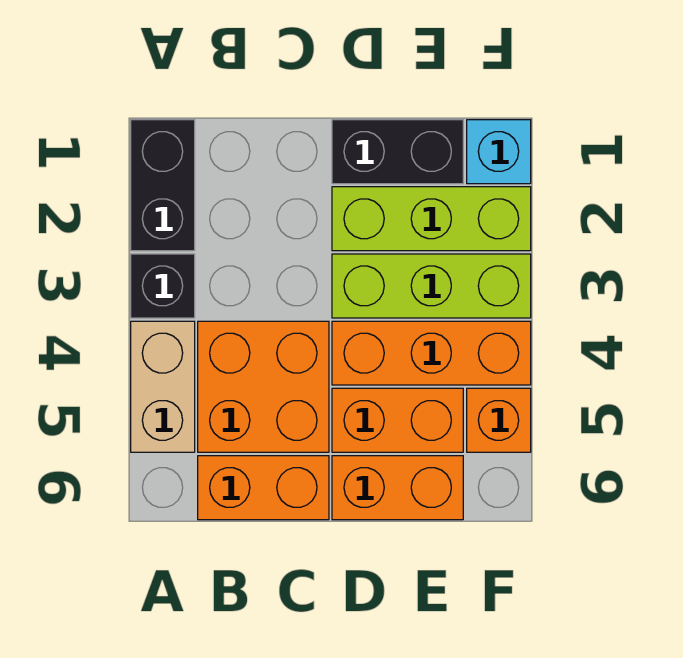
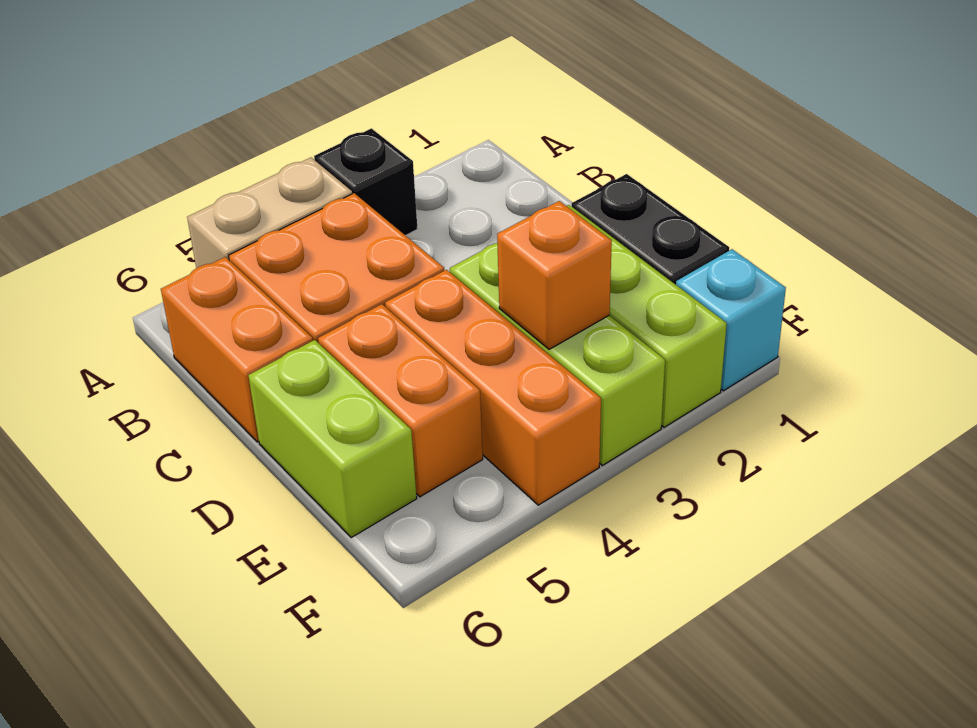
black 1x2 brick [131,120,195,251] -> none
orange 1x2 brick [332,456,463,520] -> lime 1x2 brick [248,340,417,537]
orange 1x1 brick [467,388,531,452] -> orange 1x1 brick moved to [497,201,612,349]

